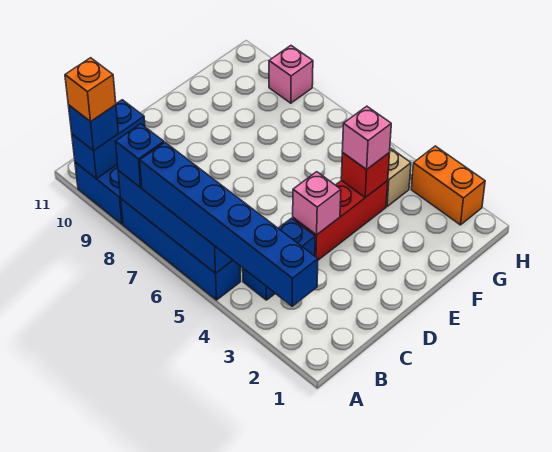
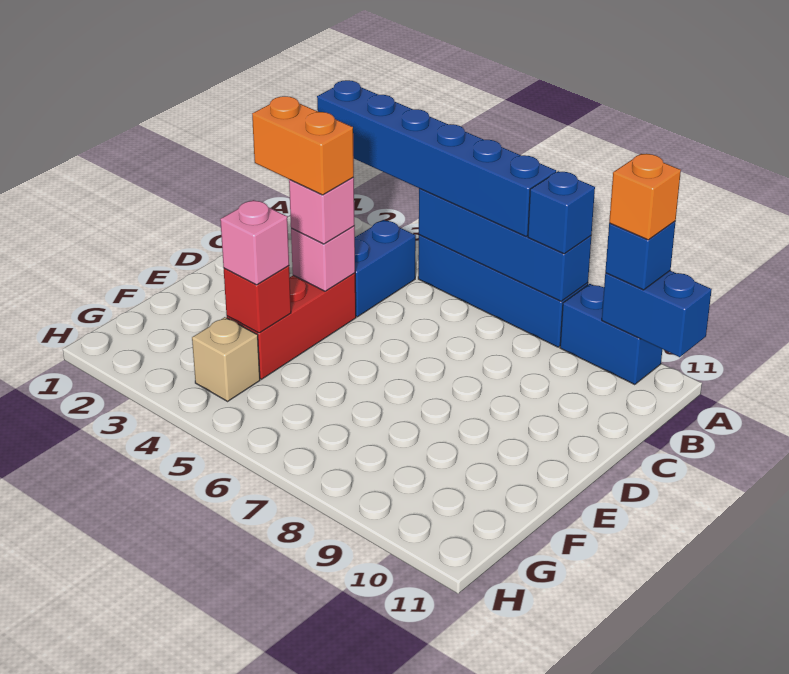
blue 1x2 brick [72,100,145,179] -> blue 1x2 brick turned to [602,270,712,357]
orange 1x2 brick [411,146,485,225] -> orange 1x2 brick moved to [252,96,354,195]
pink 1x1 brick [269,46,313,103] -> pink 1x1 brick moved to [289,178,355,244]

